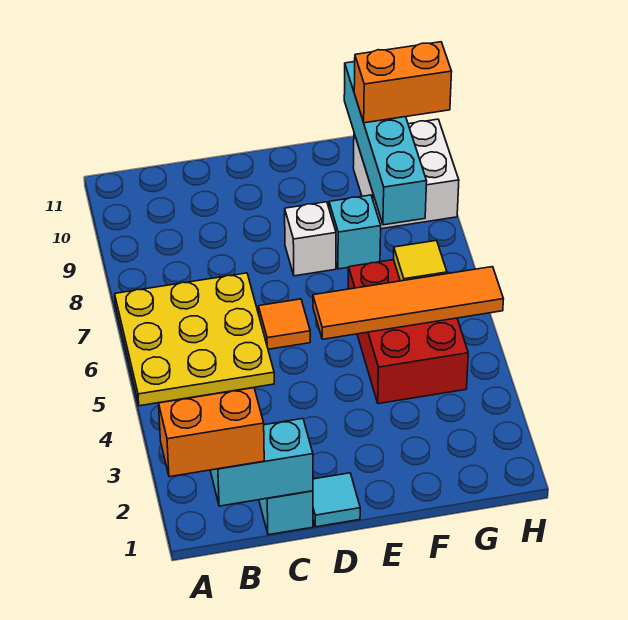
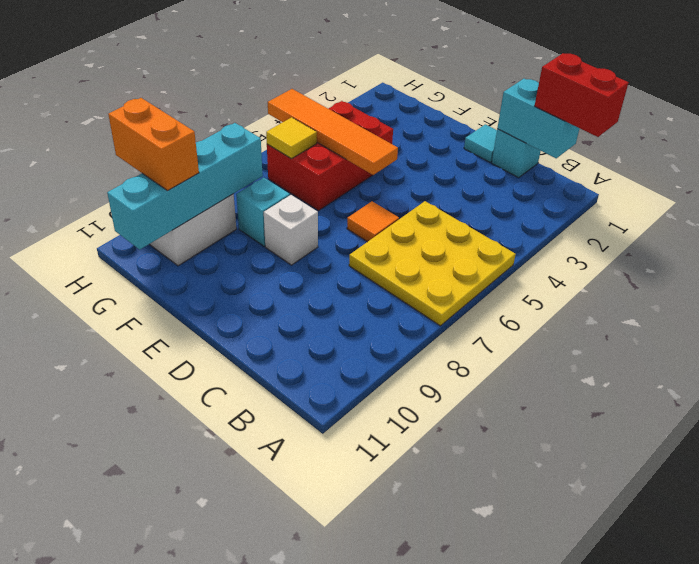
orange 1x2 brick [159,388,264,477] -> red 1x2 brick [535,53,629,137]

